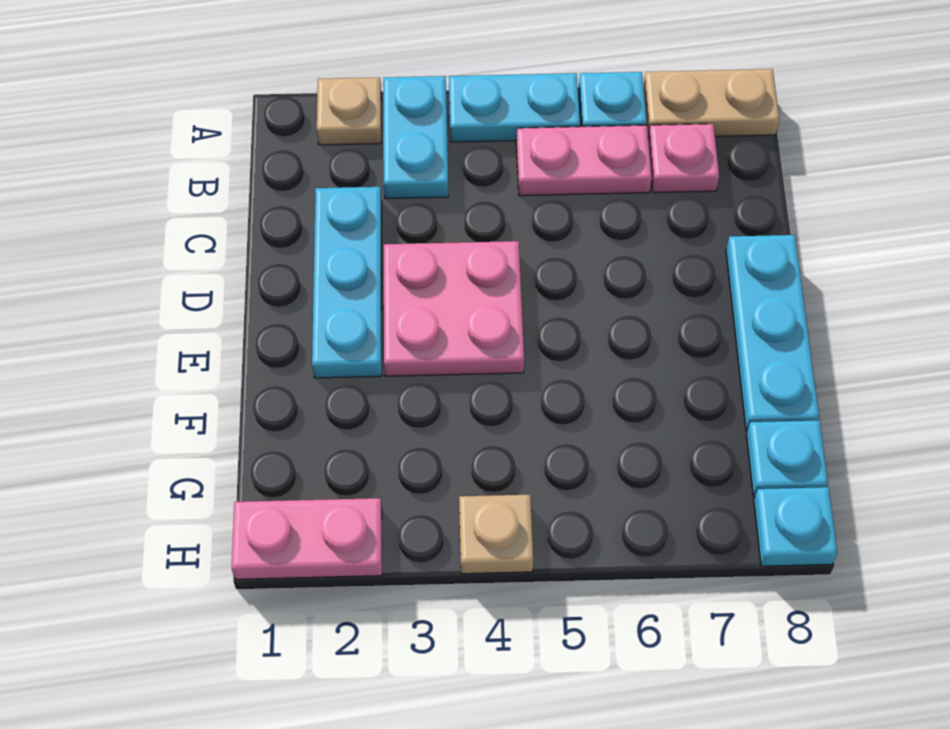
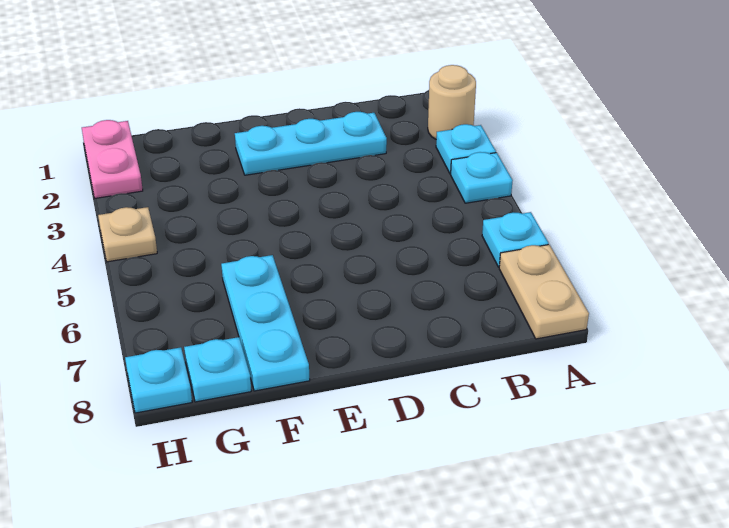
tan 1x1 plate [317,78,381,145] -> tan 1x1 round brick [428,65,476,139]
cyan 1x2 plate [383,76,449,199] -> cyan 1x1 plate [436,124,496,174]
cyan 1x2 plate [449,73,580,142] -> cyan 1x1 plate [451,152,513,203]
pink 1x2 plate [516,125,652,196] -> none
pink 1x1 plate [648,124,719,193] -> none
pink 2x2 plate [384,241,524,376] -> none
cyan 1x3 plate [726,235,819,431] -> cyan 1x3 plate turned to [221,255,310,391]

